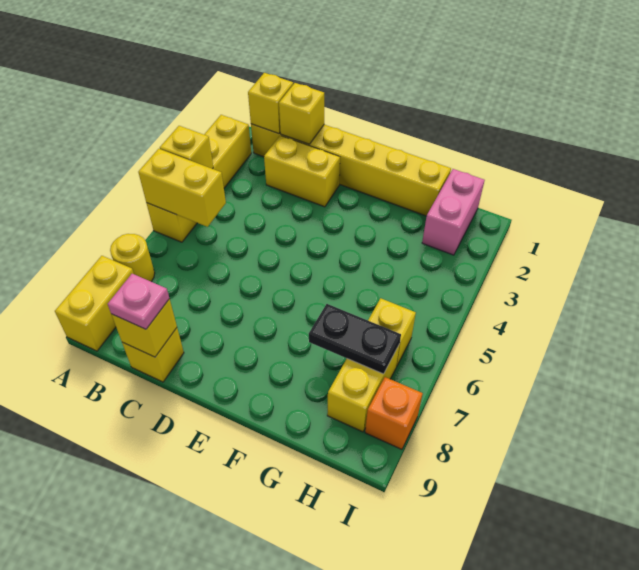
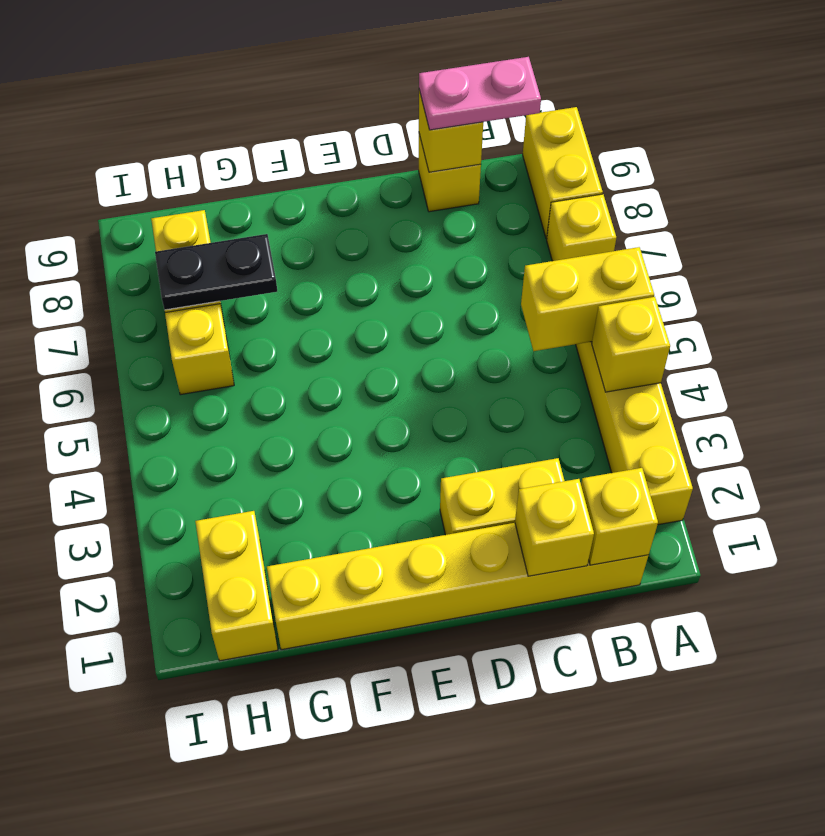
yellow 1x1 round brick [110,234,155,282] -> yellow 1x1 brick [547,194,616,261]
pink 1x1 plate [108,274,170,329] -> pink 1x2 plate [419,57,541,130]
pink 1x2 brick [422,169,485,255] -> yellow 1x2 brick [195,511,278,661]
orange 1x1 brick [365,377,423,449] -> none

